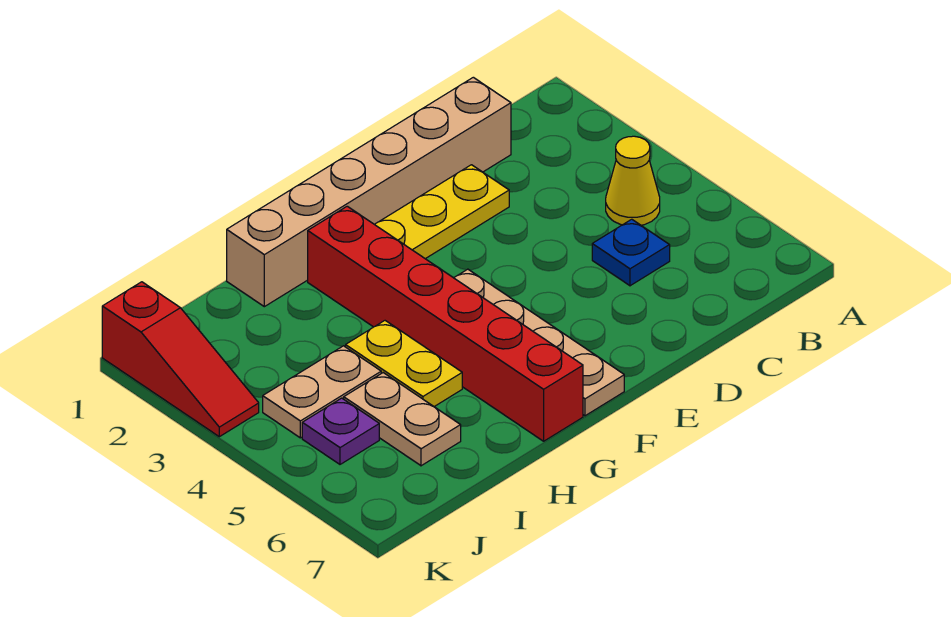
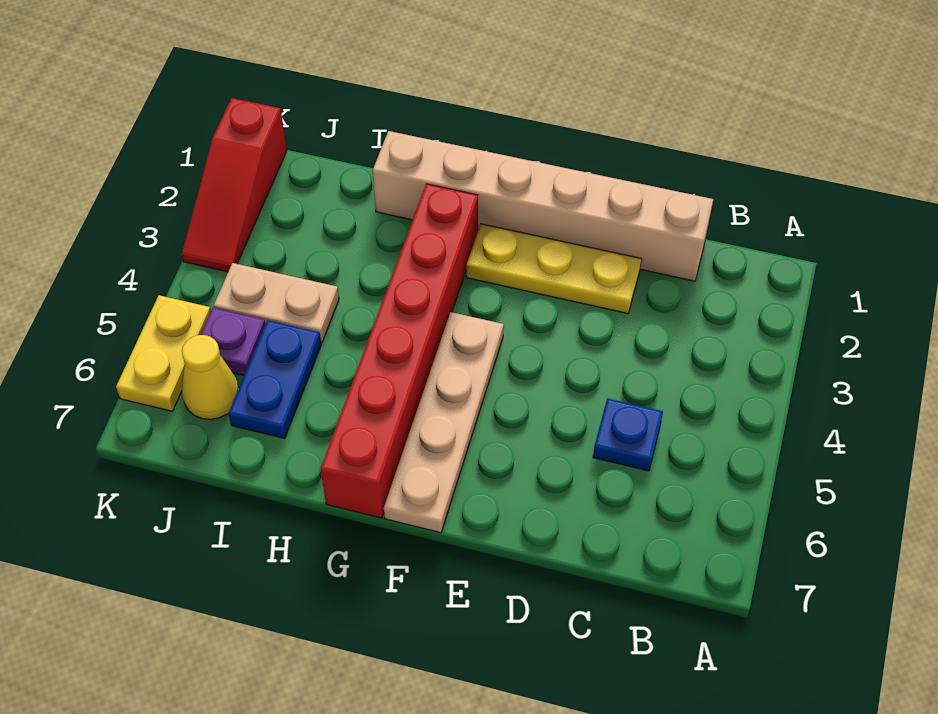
yellow 1x1 cone [606,136,660,225] -> yellow 1x1 cone moved to [182,335,239,419]
yellow 1x2 plate [346,321,462,407] -> yellow 1x2 plate moved to [116,295,211,411]
tan 1x2 plate [344,373,461,466] -> blue 1x2 plate [228,320,321,438]

